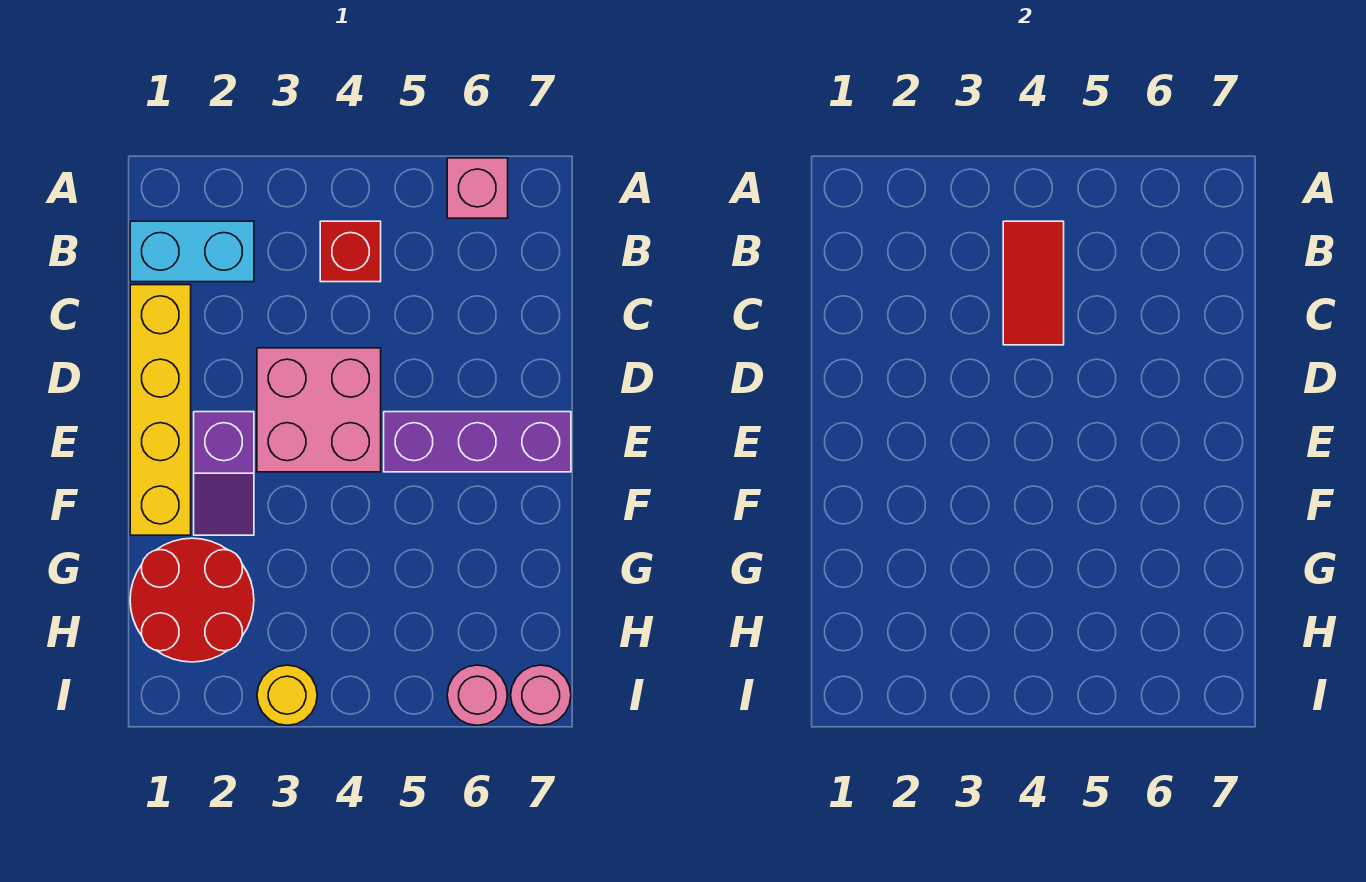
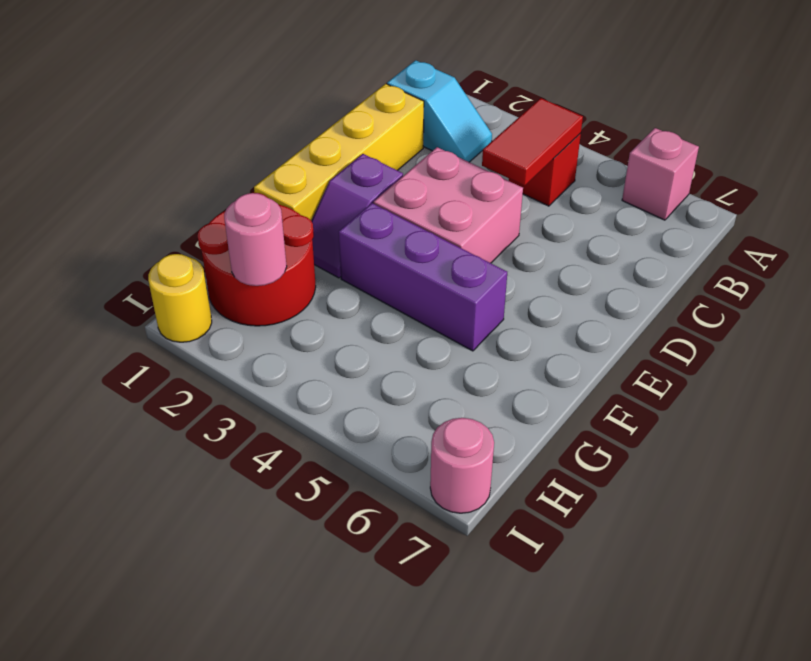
cyan 1x2 brick [130,221,254,282] -> cyan 1x2 slope [387,60,492,162]
purple 1x3 brick [384,412,571,472] -> purple 1x3 brick moved to [339,203,507,351]
yellow 1x1 round brick [257,665,317,725] -> yellow 1x1 round brick moved to [148,254,212,342]
pink 1x1 round brick [447,665,508,725] -> pink 1x1 round brick moved to [224,193,287,286]

